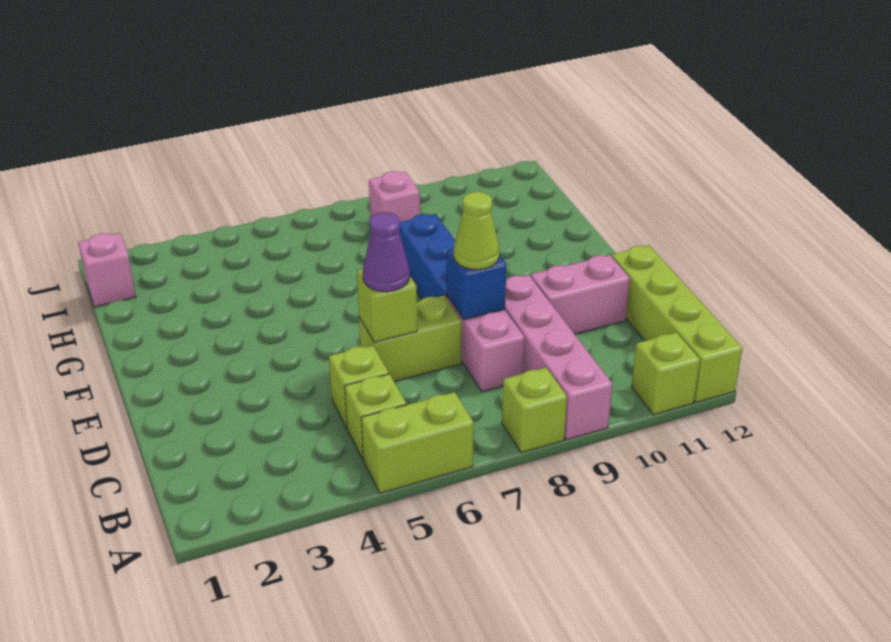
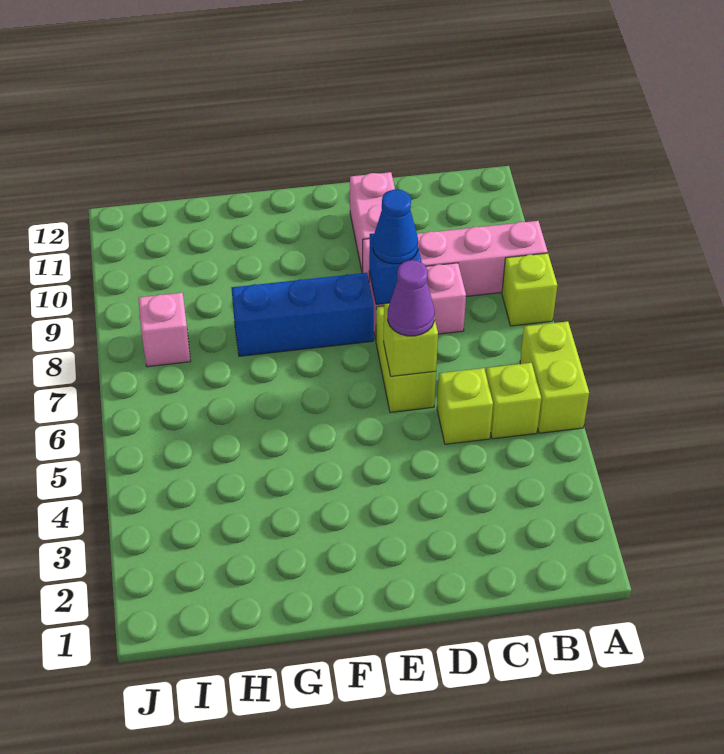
lime 1x1 brick [631,333,700,415] -> none
lime 1x4 brick [612,245,742,402] -> none
lime 1x1 cone [454,192,499,270] -> blue 1x1 cone [373,189,418,264]
pink 1x1 brick [78,233,136,307] -> none

